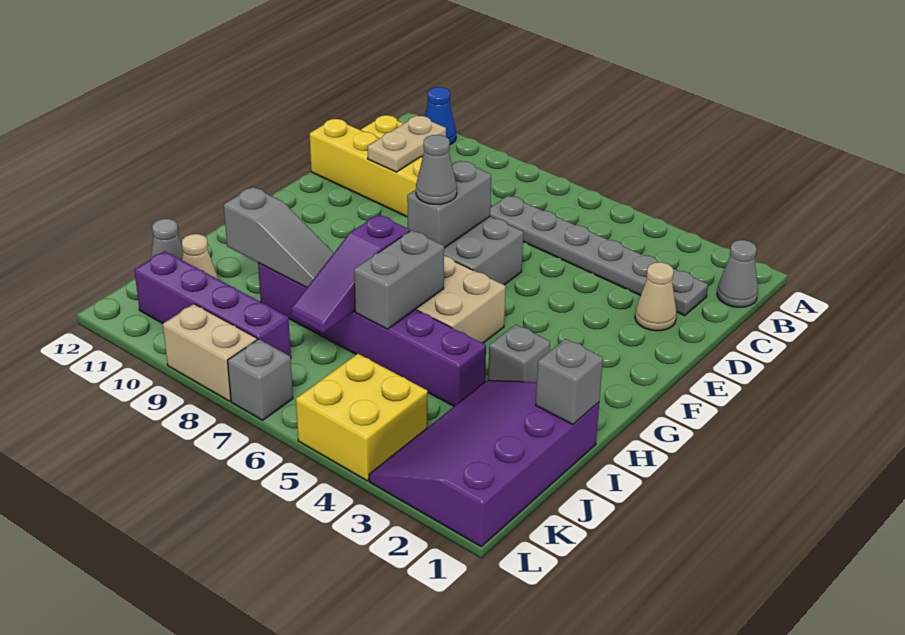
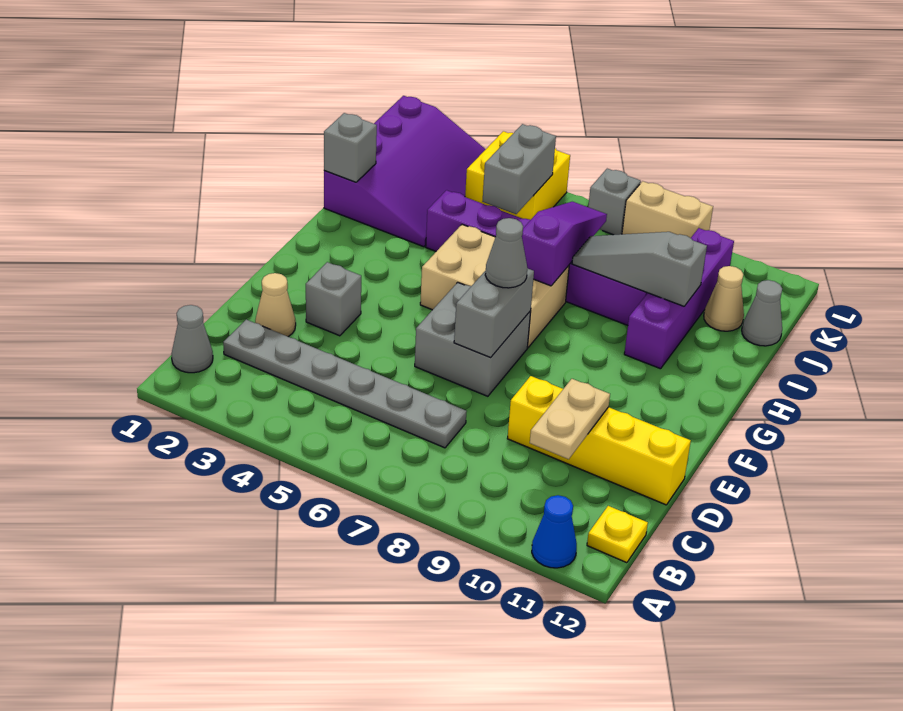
grey 1x1 brick [488,324,550,382] -> grey 1x1 brick moved to [306,262,361,336]
grey 1x2 brick [354,230,444,329] -> grey 1x2 brick moved to [482,124,556,214]
purple 1x4 brick [134,251,291,357] -> purple 1x4 brick turned to [624,228,734,369]

